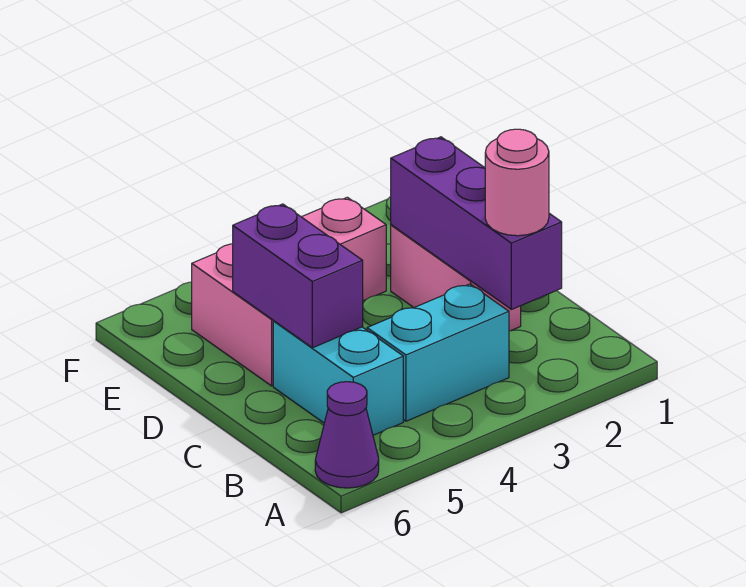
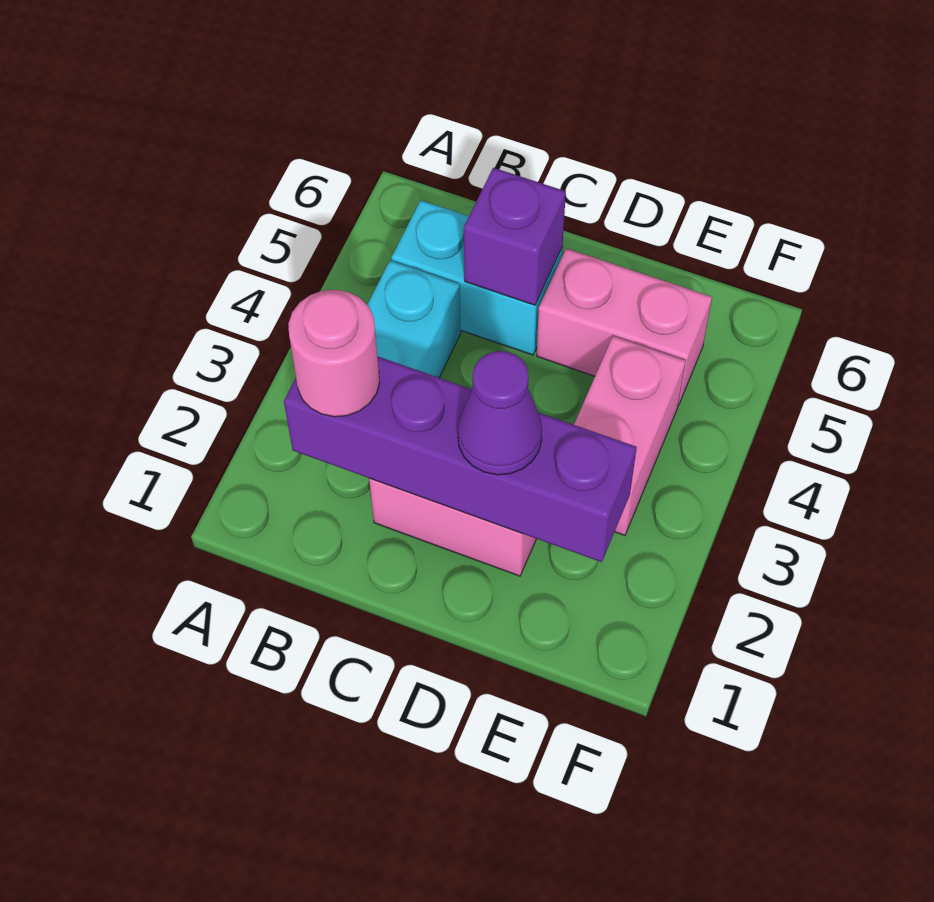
purple 1x1 cone [315,382,379,488] -> purple 1x1 cone moved to [458,351,542,475]
purple 1x3 brick [391,137,562,309] -> purple 1x4 brick [284,356,637,562]
purple 1x2 brick [233,204,363,348] -> purple 1x1 brick [464,168,566,305]

